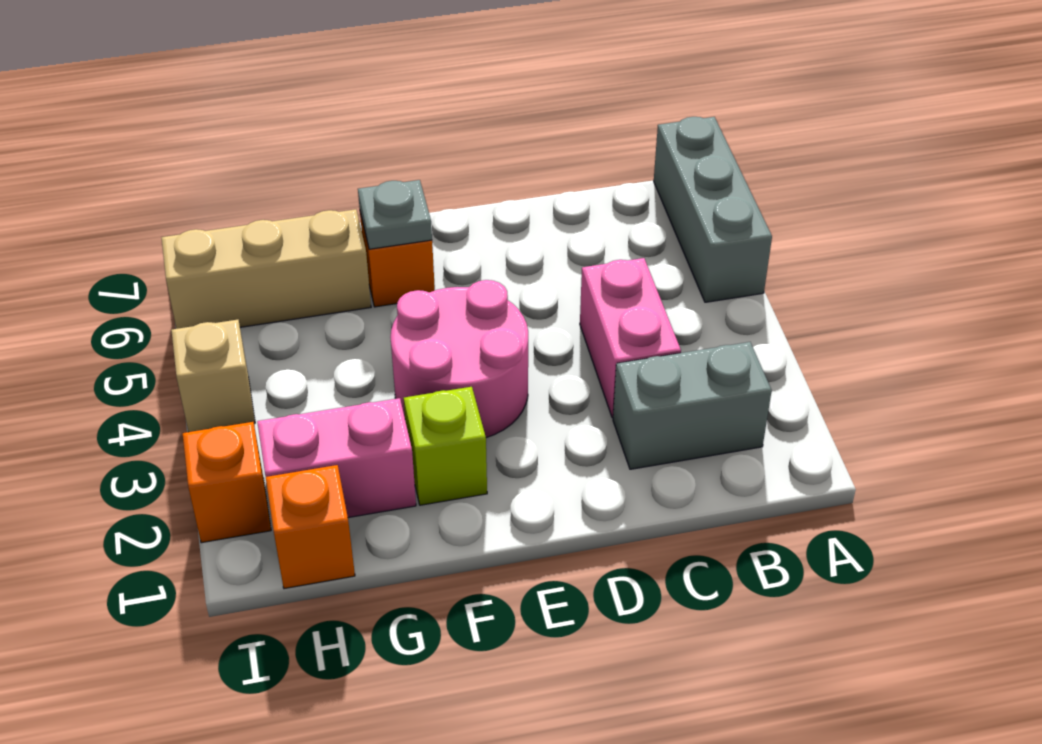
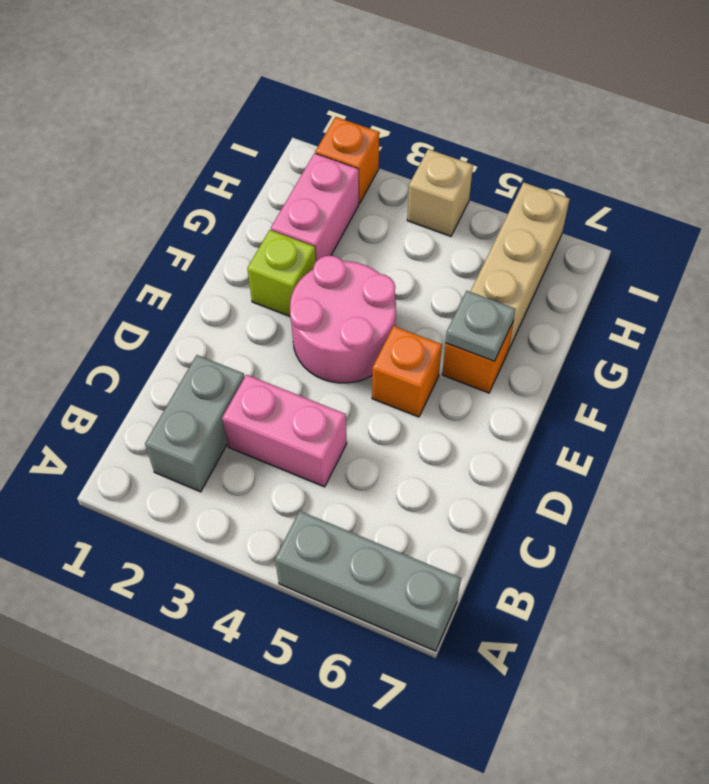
orange 1x1 brick [266,465,355,589] -> orange 1x1 brick moved to [372,326,442,417]

